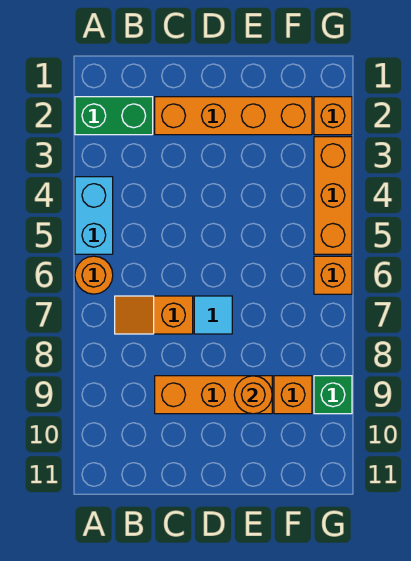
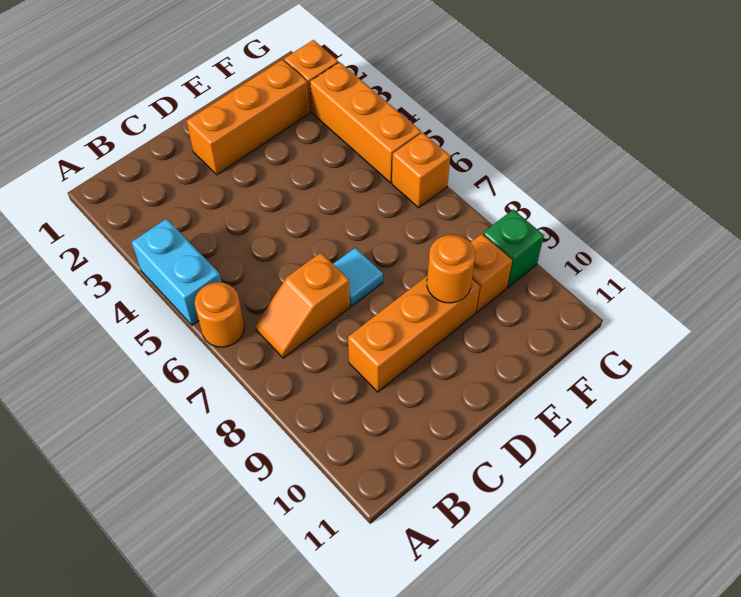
green 1x2 brick [75,97,153,135] -> none
orange 1x4 brick [155,97,312,135] -> orange 1x3 brick [187,60,309,175]

